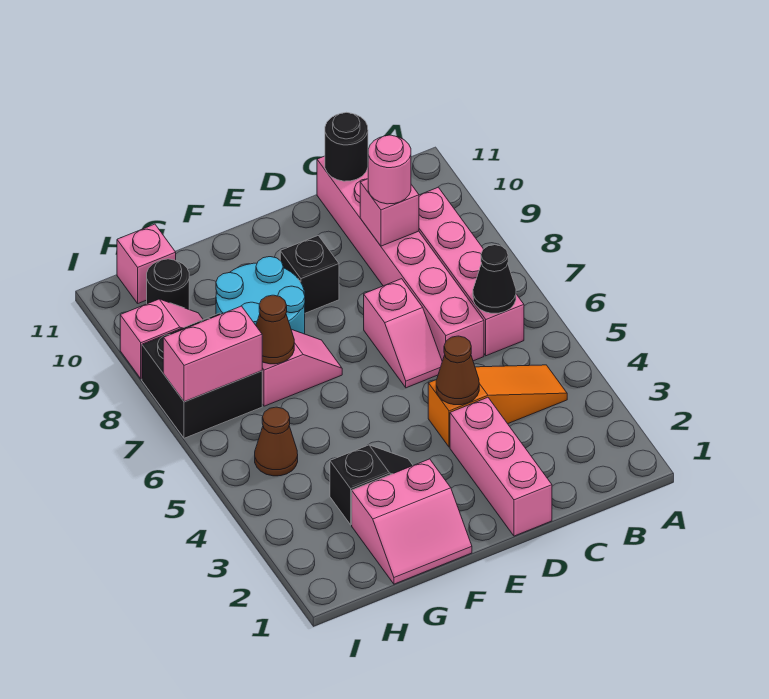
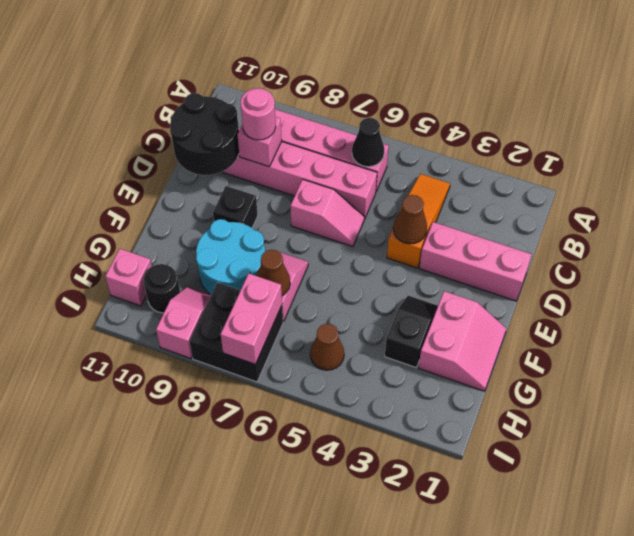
black 1x1 round brick [325,112,368,181] -> black 2x2 round brick [170,93,239,175]

